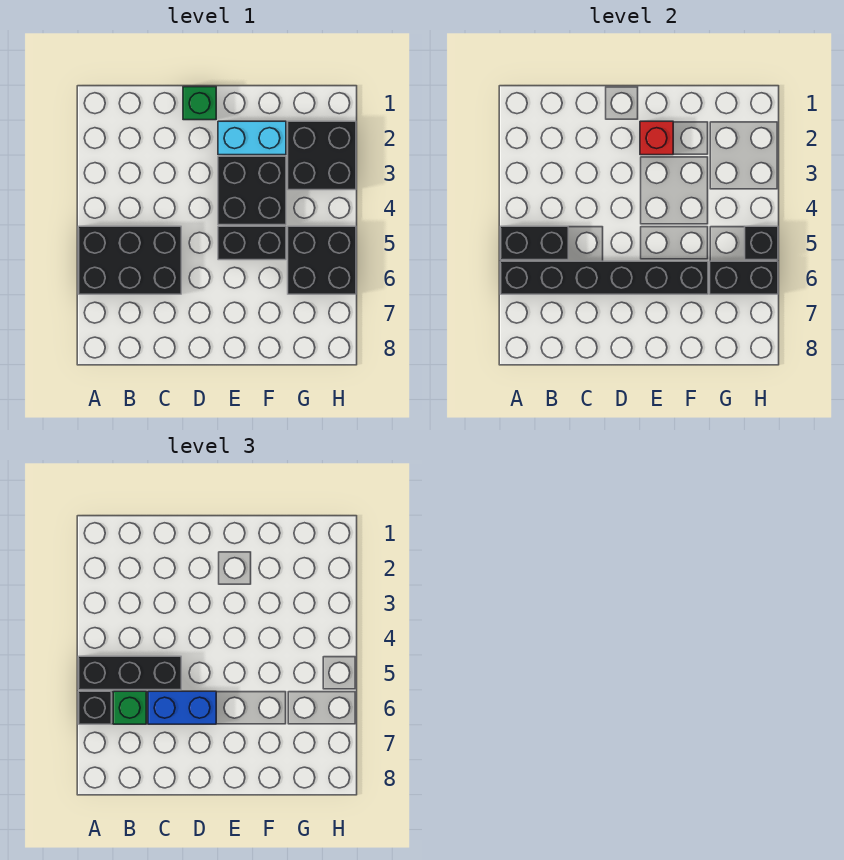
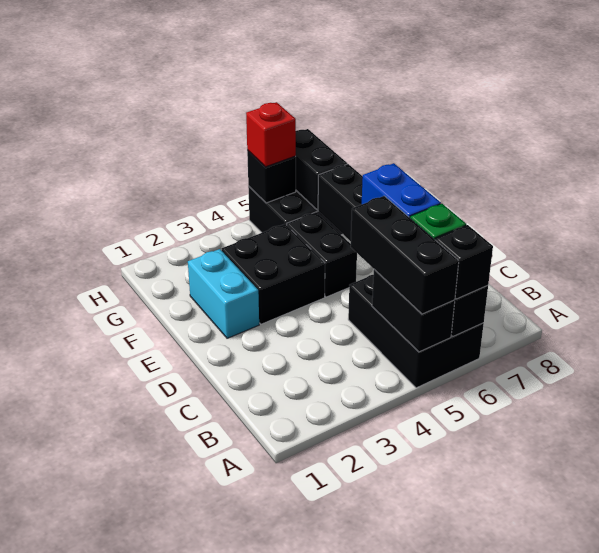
green 1x1 brick [183,87,216,120] -> none
red 1x1 brick [640,121,673,155] -> red 1x1 brick moved to [246,102,296,167]
black 2x2 brick [288,121,356,190] -> none

